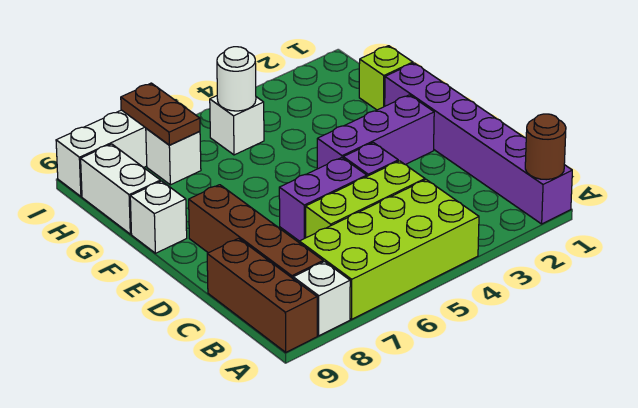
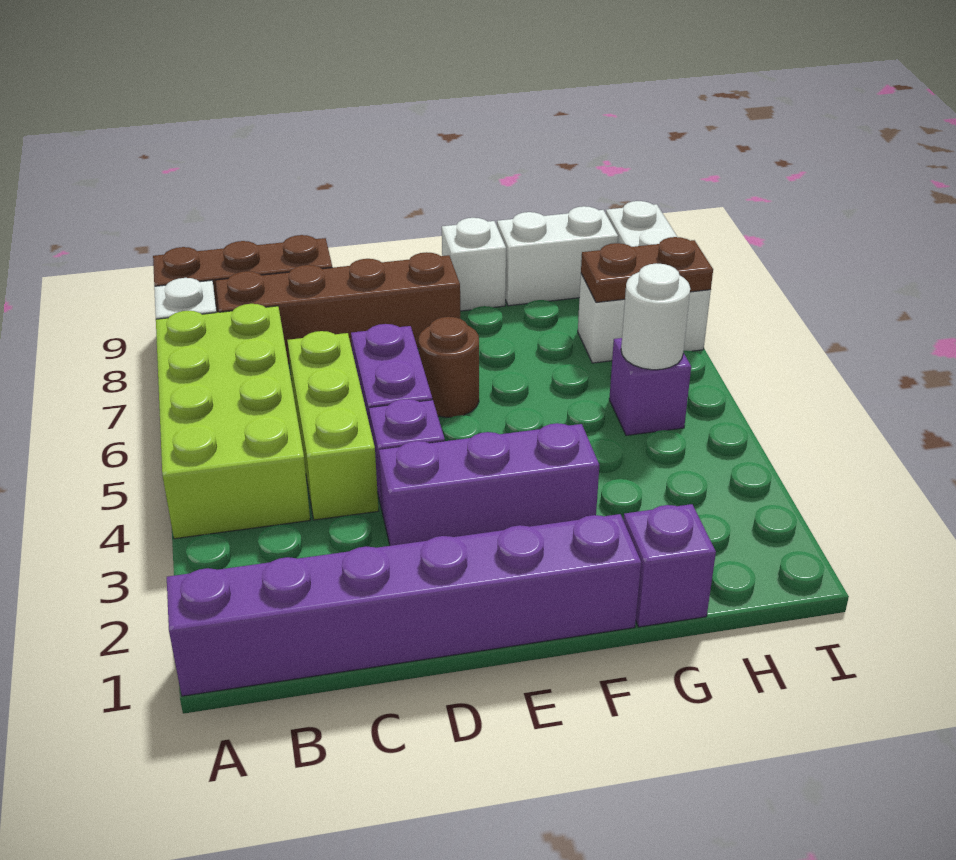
brown 1x1 round brick [525,114,566,180] -> brown 1x1 round brick moved to [419,317,479,417]
purple 1x3 brick [317,95,434,169] -> purple 1x3 brick turned to [379,423,599,546]
lime 1x1 brick [359,46,413,110] -> purple 1x1 brick [623,504,716,627]
white 1x1 brick [210,96,264,155] -> purple 1x1 brick [609,338,691,435]

